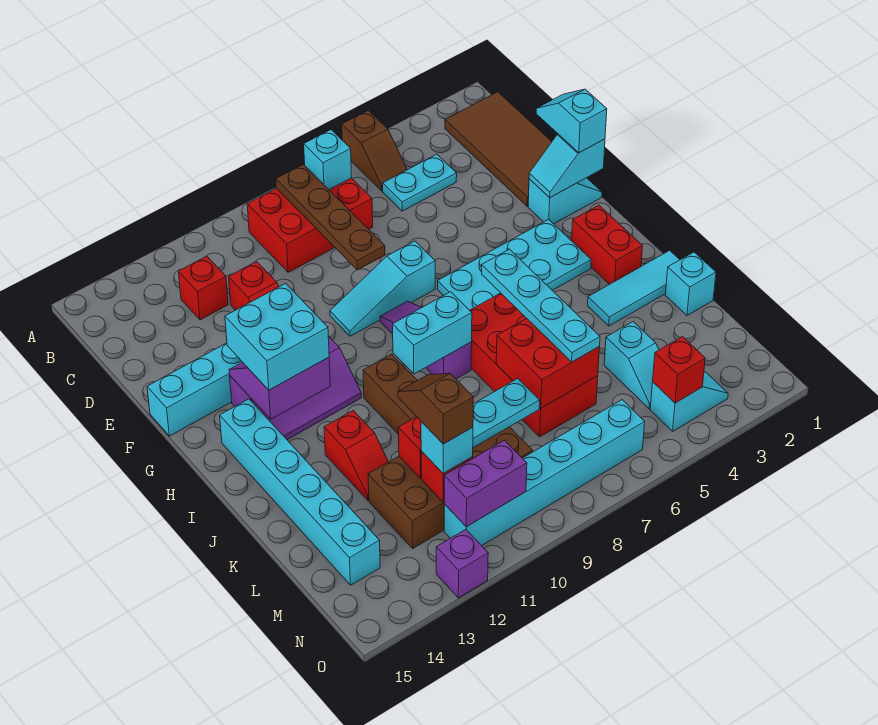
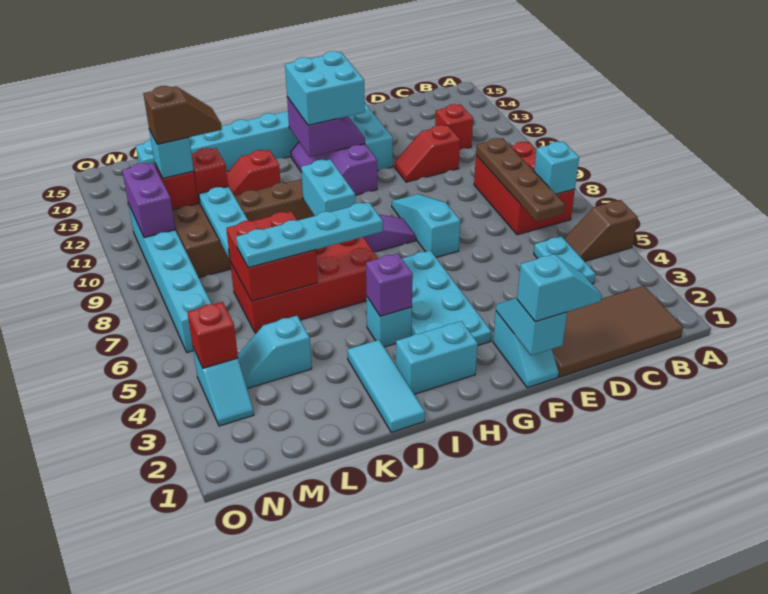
brown 1x4 plate [276,164,385,270] -> brown 1x4 plate turned to [476,138,565,222]
red 1x2 brick [572,205,643,284] -> cyan 1x2 brick [396,321,478,394]
cyan 1x1 brick [665,252,716,315] -> cyan 1x1 brick moved to [366,296,412,347]
purple 1x1 brick [436,529,488,598] -> purple 1x1 brick moved to [366,254,413,316]

